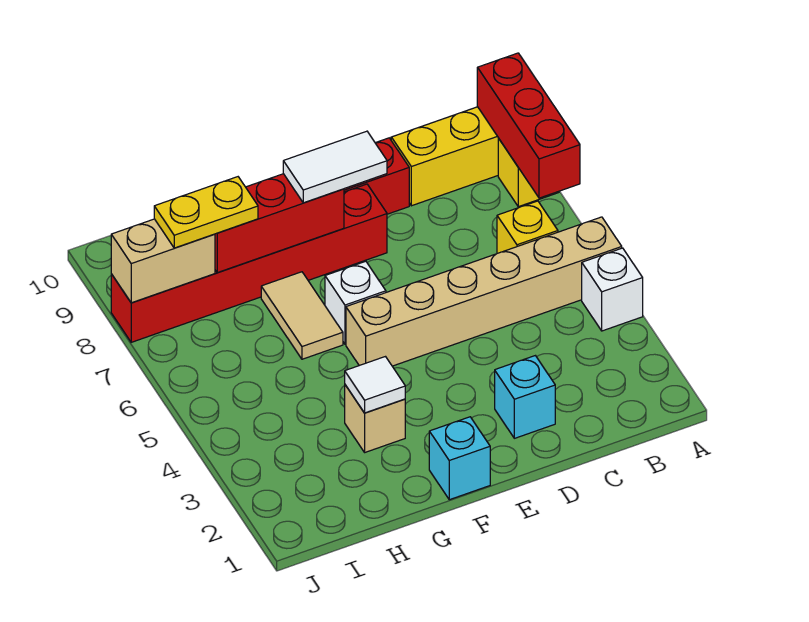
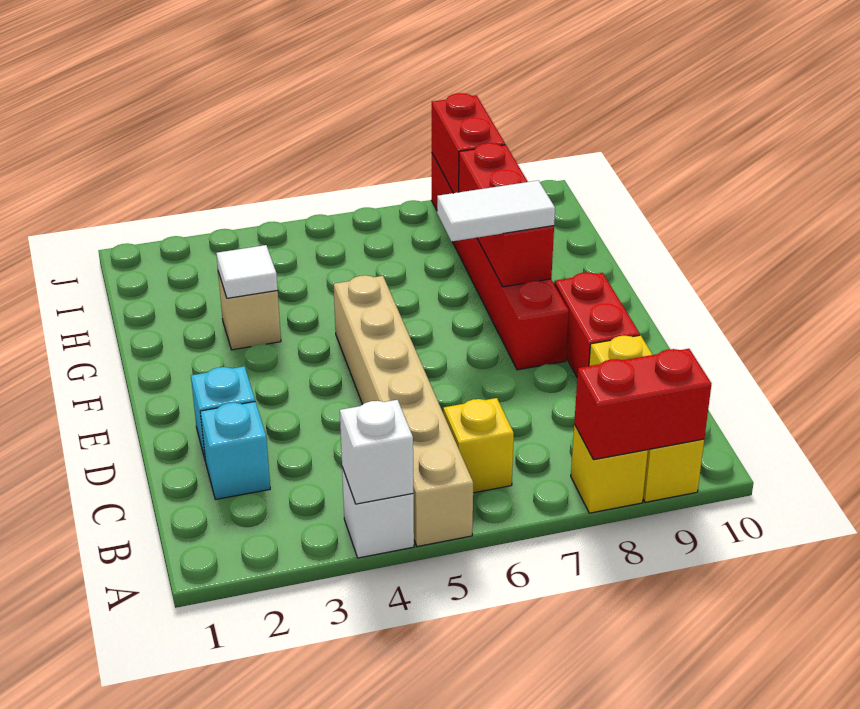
red 1x3 brick [477,53,580,198] -> red 1x2 brick [574,349,711,460]
white 1x2 tile [283,131,387,203] -> white 1x2 tile turned to [437,180,555,242]
cyan 1x1 brick [429,417,490,500] -> cyan 1x1 brick moved to [200,402,270,499]
white 1x1 brick [325,261,386,344] -> white 1x1 brick moved to [340,400,414,504]
tan 1x2 tile [261,272,343,359] -> none
yellow 1x2 plate [154,177,258,248] -> none
tan 1x2 brick [111,219,215,303] -> red 1x2 brick [432,93,505,193]

